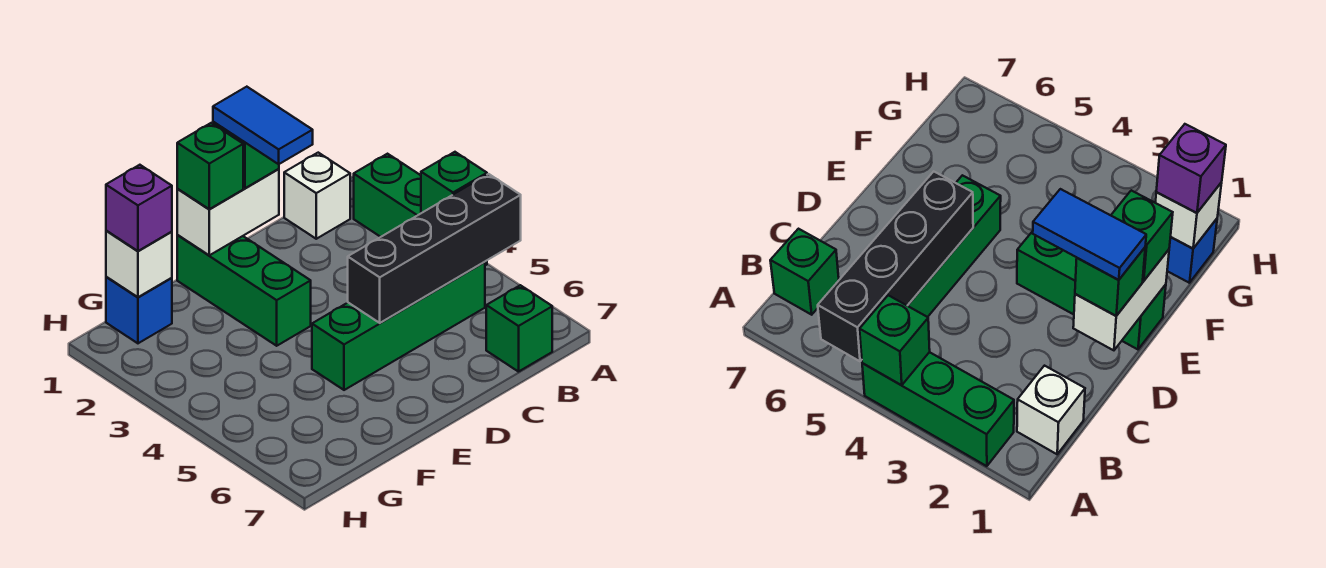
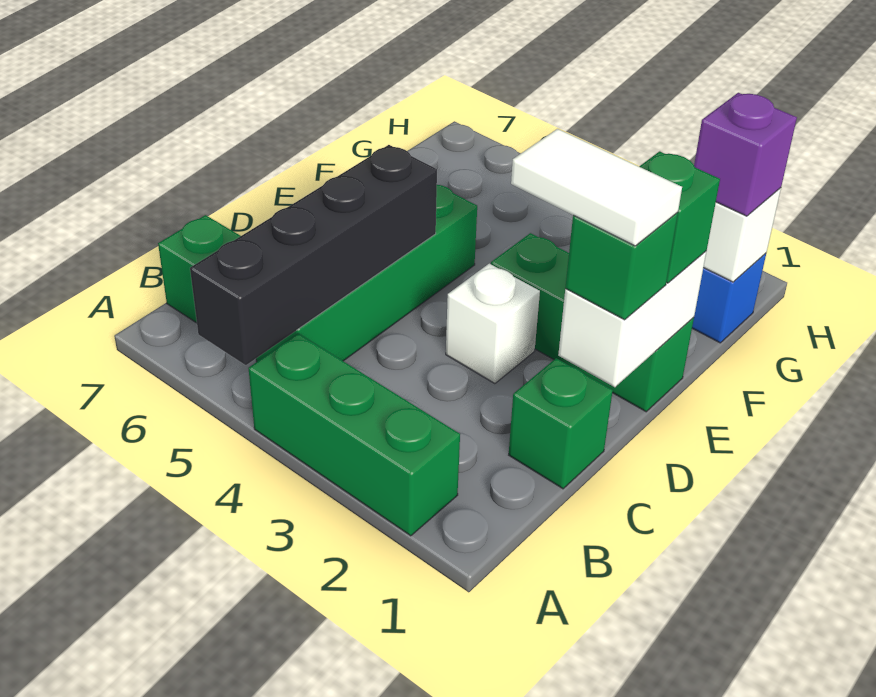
green 1x1 brick [421,152,487,213] -> green 1x1 brick moved to [509,358,613,489]
white 1x1 brick [284,153,350,239] -> white 1x1 brick moved to [446,264,540,384]
blue 1x2 tile [213,87,313,164] -> white 1x2 tile [511,129,682,246]

